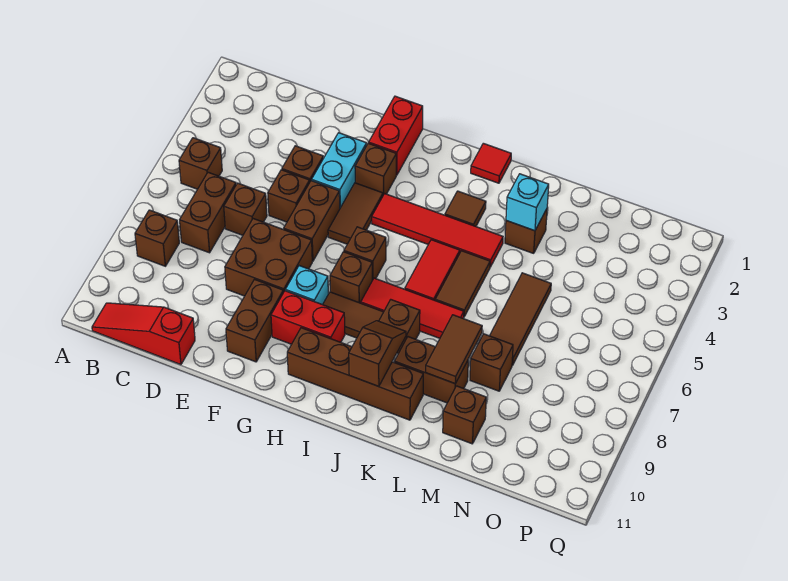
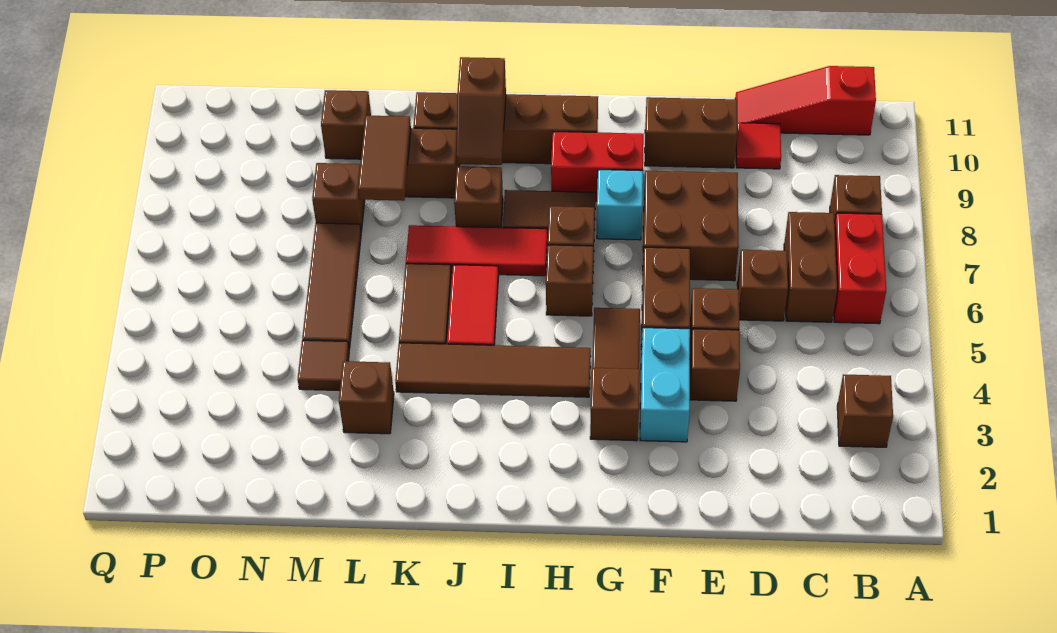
brown 1x1 brick [179,138,222,189] -> brown 1x1 brick moved to [837,374,893,447]
red 1x3 slope [92,303,195,365] -> red 1x3 slope turned to [735,66,876,135]
brown 1x2 brick [226,279,283,362] -> brown 1x2 brick turned to [645,97,737,168]
red 1x2 brick [369,96,423,175] -> red 1x2 brick moved to [834,213,886,324]
red 1x4 tile [372,194,503,267] -> brown 1x4 tile [395,343,591,397]
red 1x1 tile [471,143,511,183] -> red 1x1 tile moved to [736,123,781,169]
brown 1x1 tile [445,191,486,226] -> brown 1x1 tile moved to [298,340,349,391]
cyan 1x1 brick [506,174,549,231] -> none

